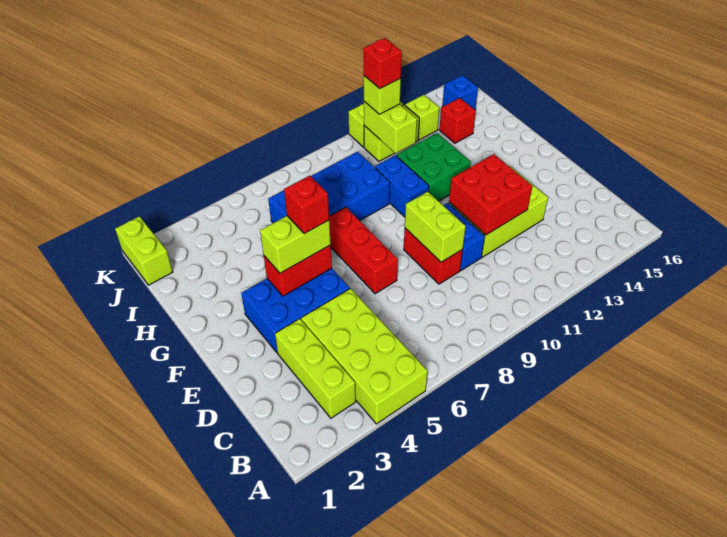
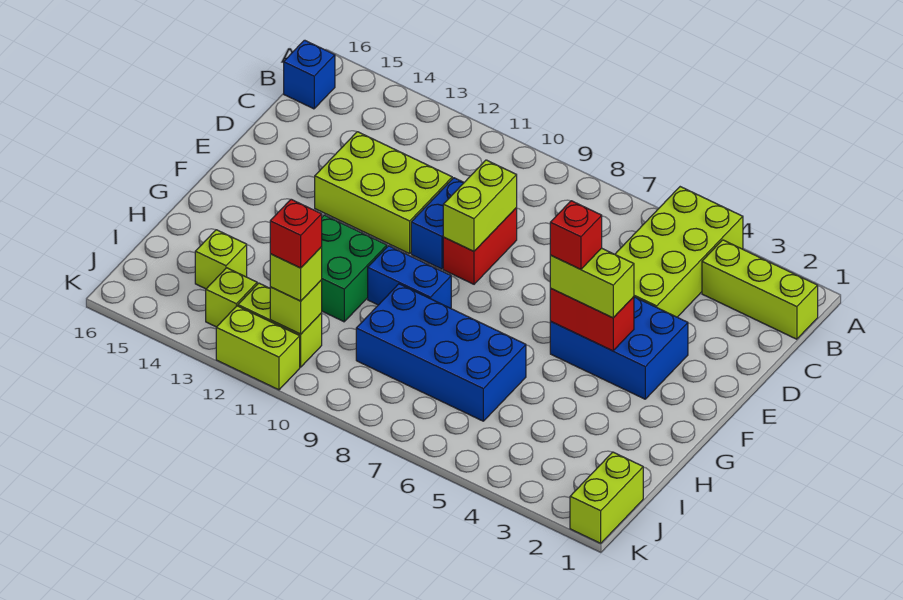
lime 1x3 brick [275,319,356,418] -> lime 1x3 brick turned to [702,240,818,339]
red 2x2 brick [449,154,532,235] -> none
red 1x3 brick [329,207,398,294] -> none
blue 1x2 brick [375,155,429,217] -> blue 1x2 brick turned to [368,246,451,308]
lime 1x2 brick [364,101,417,153] -> lime 1x1 brick [270,280,322,334]
red 1x1 brick [439,98,476,143] -> lime 1x1 brick [195,230,247,289]
blue 1x1 brick [442,75,478,110] -> blue 1x1 brick moved to [284,40,335,109]

